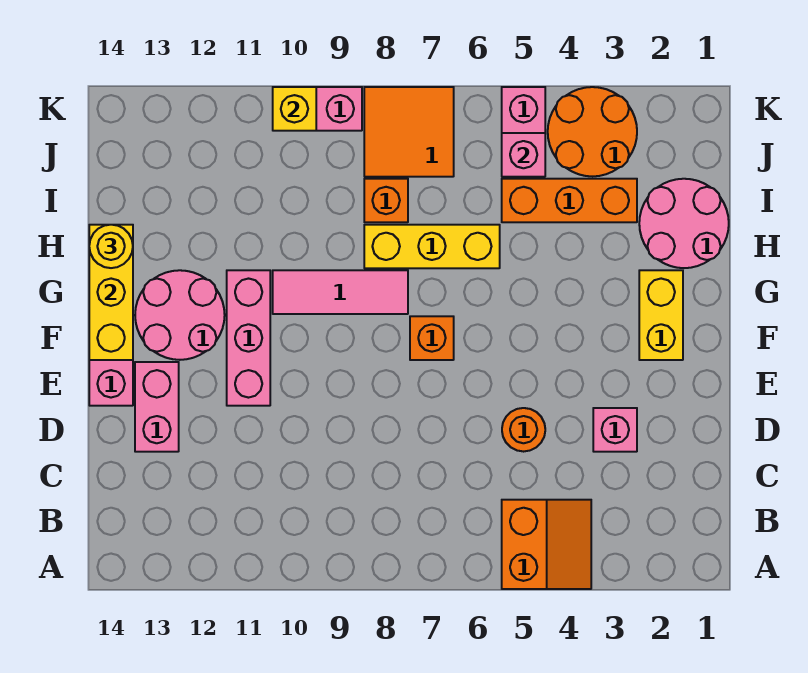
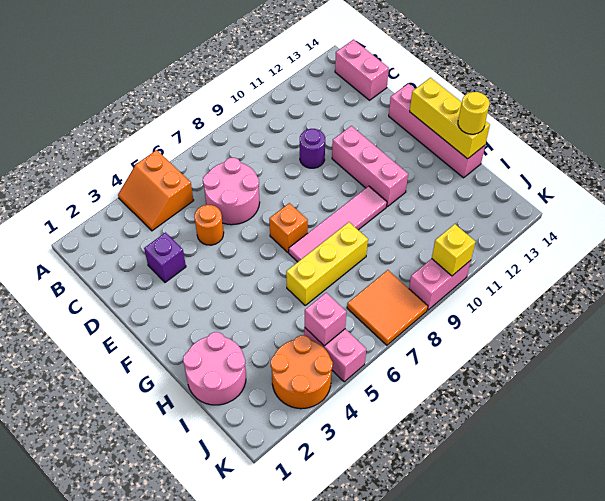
pink 1x1 brick [593,408,637,452] -> purple 1x1 brick [144,233,186,282]
none -> purple 1x1 round brick [300,129,325,168]
pink 1x2 brick [135,362,179,452] -> pink 1x2 brick moved to [335,40,389,100]
yellow 1x2 brick [639,270,683,360] -> none
pink 2x2 round brick [135,270,225,360] -> pink 2x2 round brick moved to [203,158,260,225]
pink 1x3 tile [273,270,408,314] -> pink 1x4 tile [289,186,387,262]
orange 1x3 brick [502,179,637,222] -> none
orange 1x1 brick [364,179,408,222] -> none

